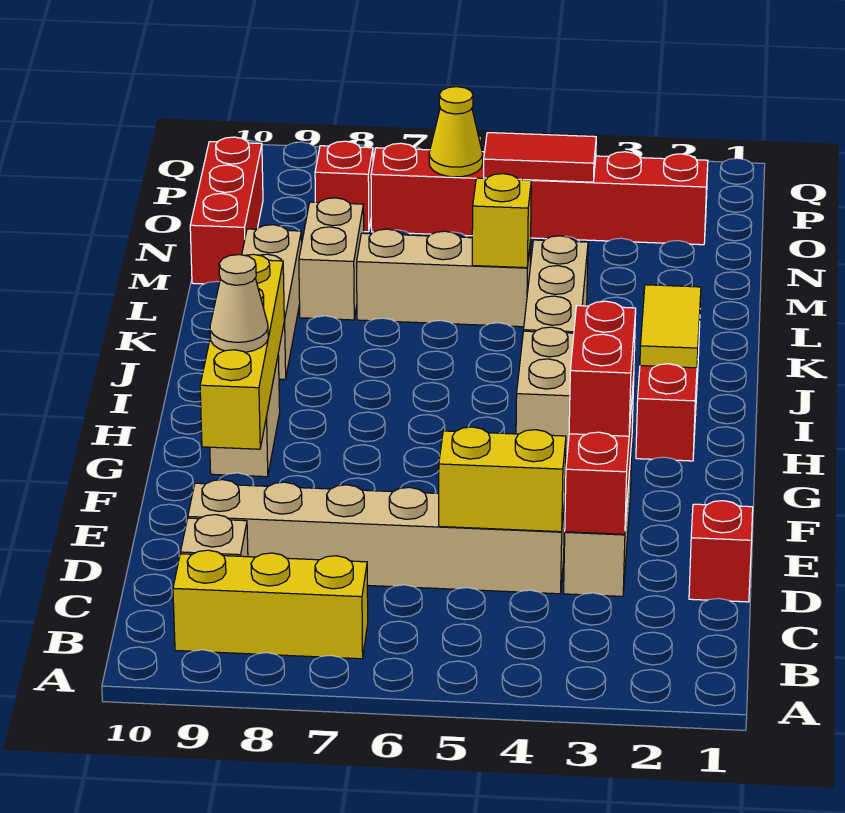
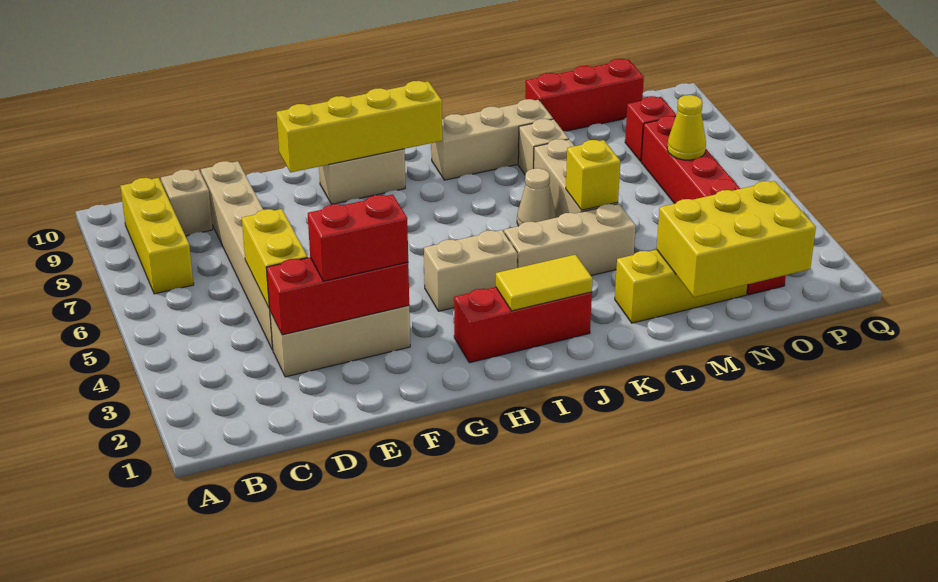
red 1x1 brick [689,501,753,602] -> none
tan 1x1 cone [210,255,268,352] -> tan 1x1 cone moved to [517,168,556,226]
none -> yellow 1x3 brick [615,250,748,323]
tan 1x2 brick [299,198,364,320] -> tan 1x1 brick [518,119,569,174]
none -> yellow 2x3 brick [657,181,816,297]
red 1x2 tile [484,133,596,182] -> none

